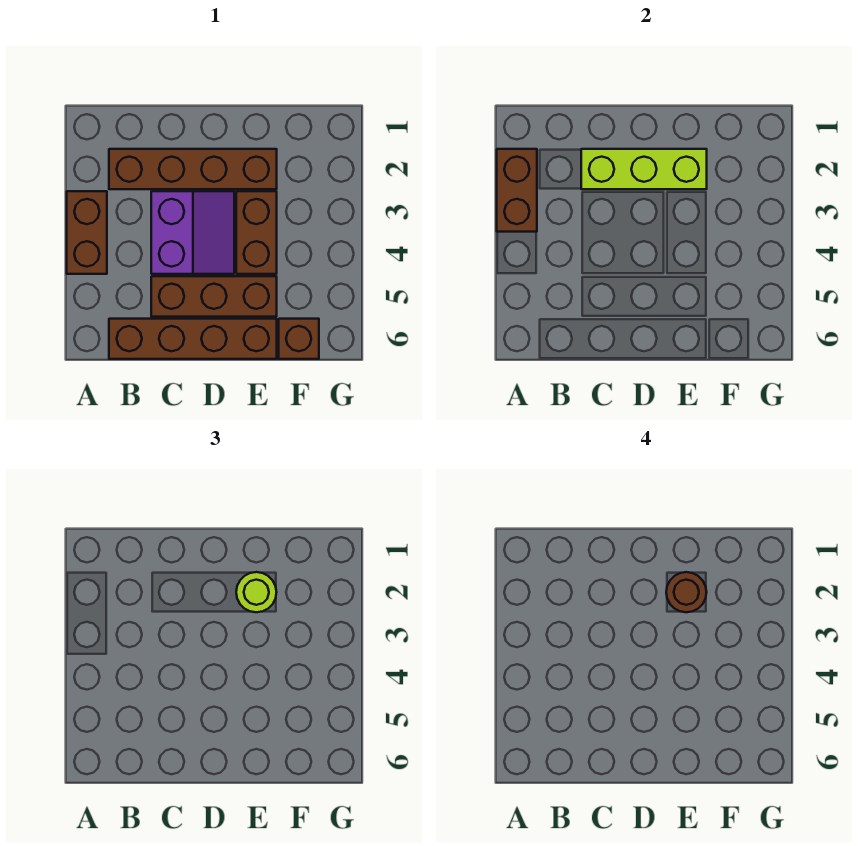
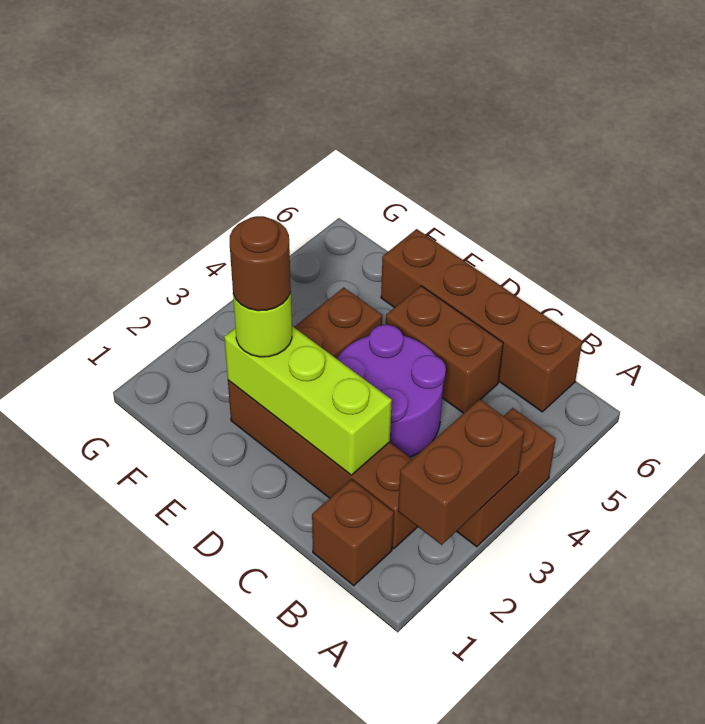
purple 2x2 slope [151,191,234,274] -> purple 2x2 round brick [337,325,446,457]
brown 1x3 brick [151,276,277,317] -> brown 1x2 brick [386,286,503,413]
brown 1x1 brick [279,319,319,359] -> brown 1x1 brick moved to [312,479,394,586]

